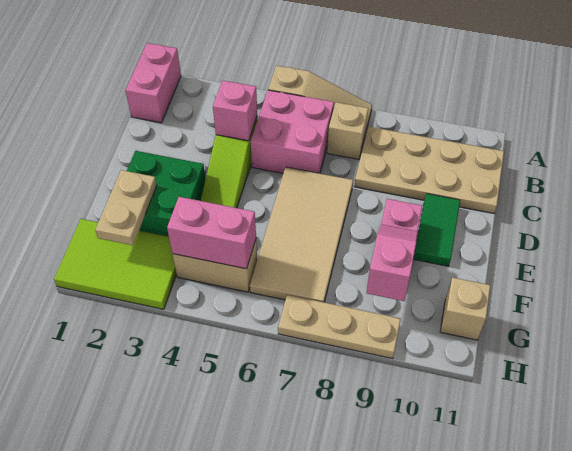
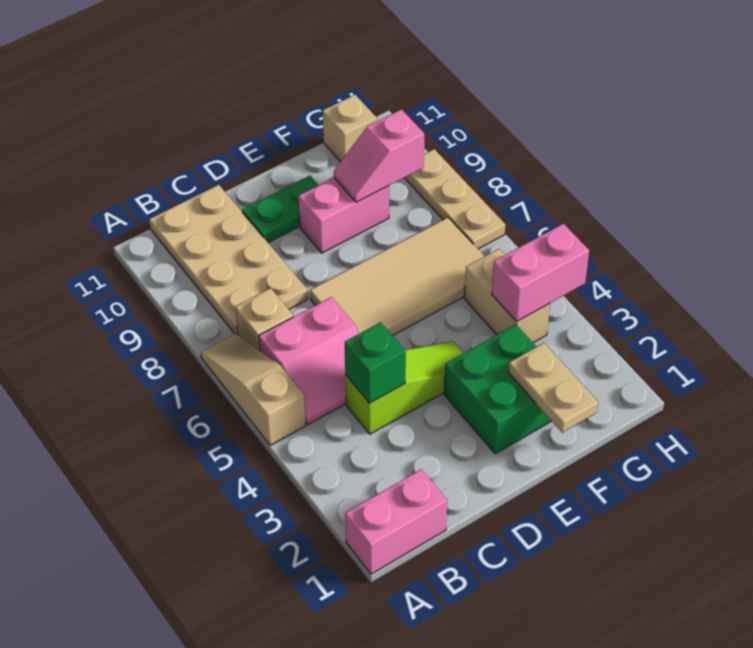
pink 2x2 brick [251,90,334,173] -> pink 2x2 slope [259,297,359,424]
pink 1x1 brick [213,81,257,141] -> green 1x1 brick [345,322,406,403]
green 1x2 tile [413,194,460,266] -> green 1x2 plate [242,176,319,243]
tan 1x2 plate [95,170,157,245] -> tan 1x2 plate turned to [509,343,599,433]
lime 2x3 tile [54,219,177,309] -> none
pink 1x2 brick [167,197,256,269] -> pink 1x2 brick turned to [492,224,589,322]

